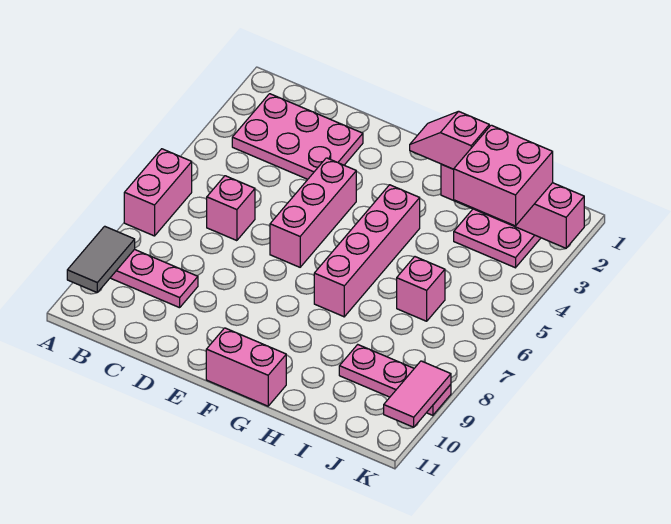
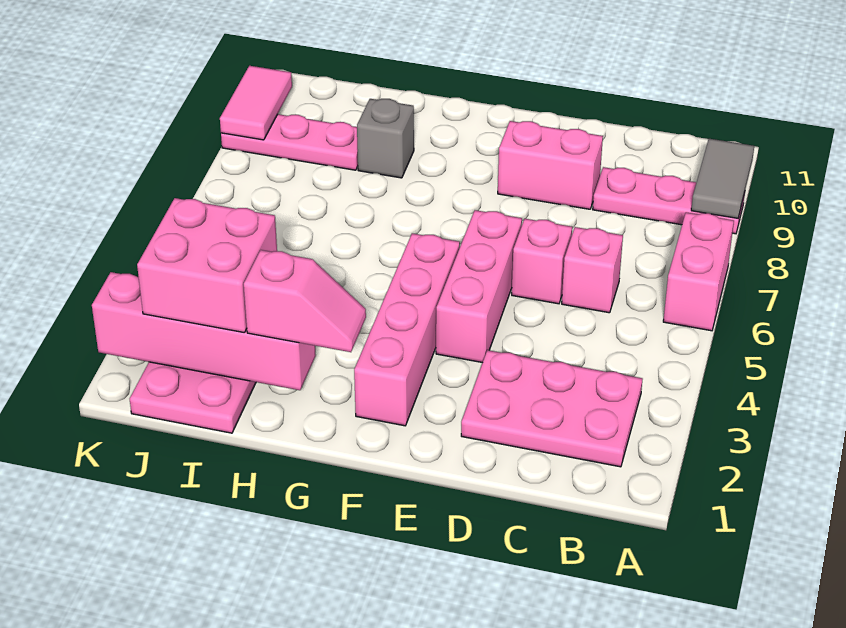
pink 1x2 brick [206,328,286,406] -> pink 1x2 brick moved to [498,121,603,209]
pink 1x4 brick [314,185,420,317] -> pink 1x4 brick moved to [354,233,460,426]
none -> grey 1x1 brick [357,99,414,178]
pink 1x1 brick [397,257,445,321] -> pink 1x1 brick moved to [512,219,572,304]

